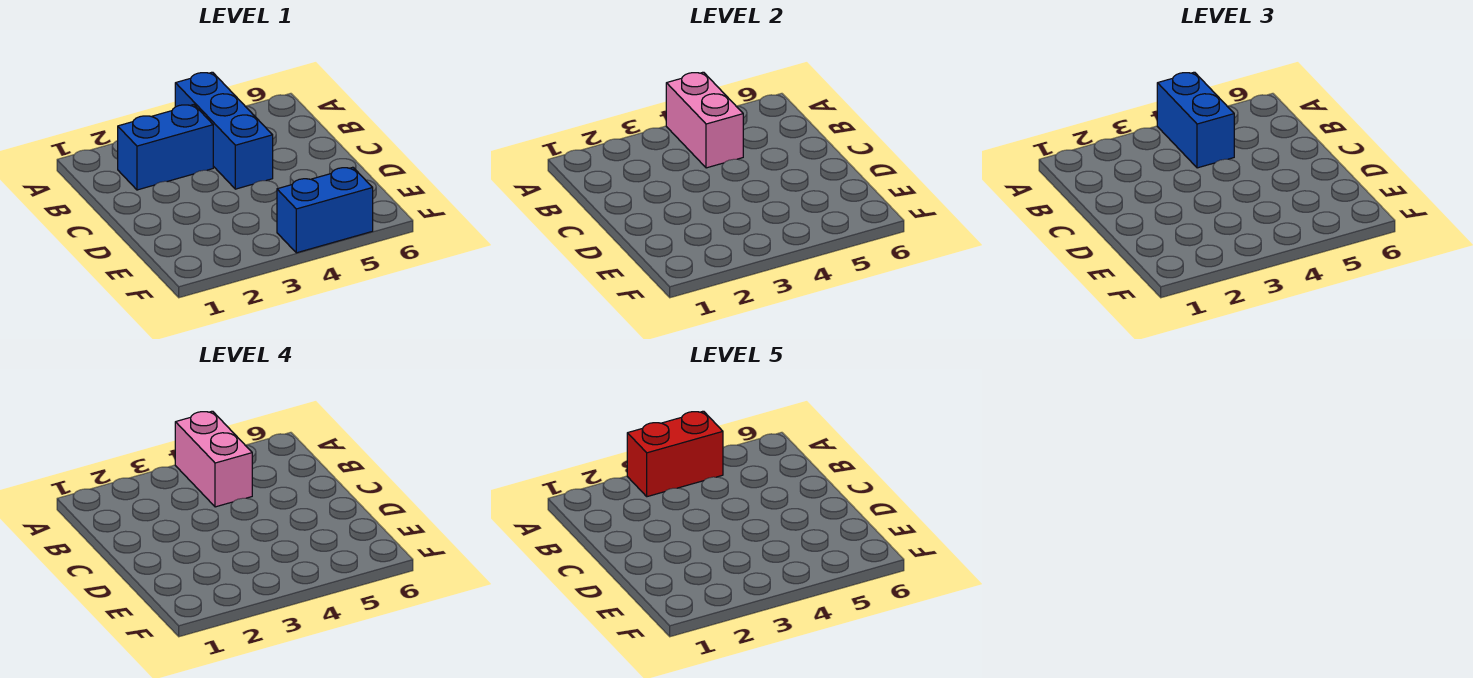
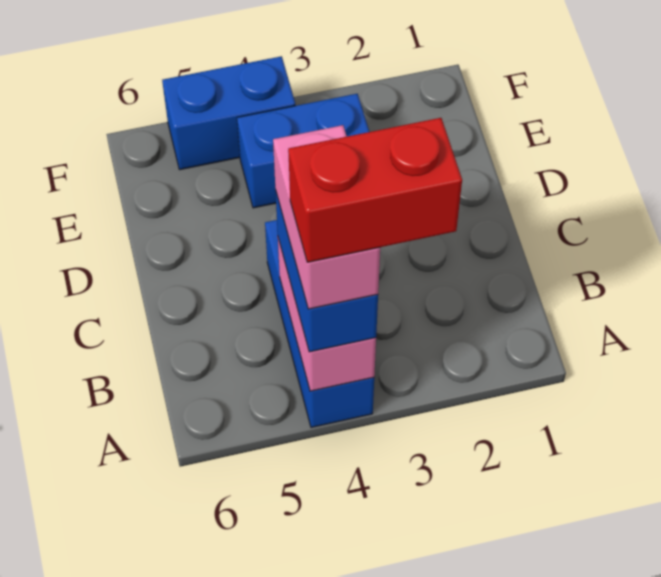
blue 1x2 brick [118,105,213,190] -> blue 1x2 brick moved to [237,94,369,208]

